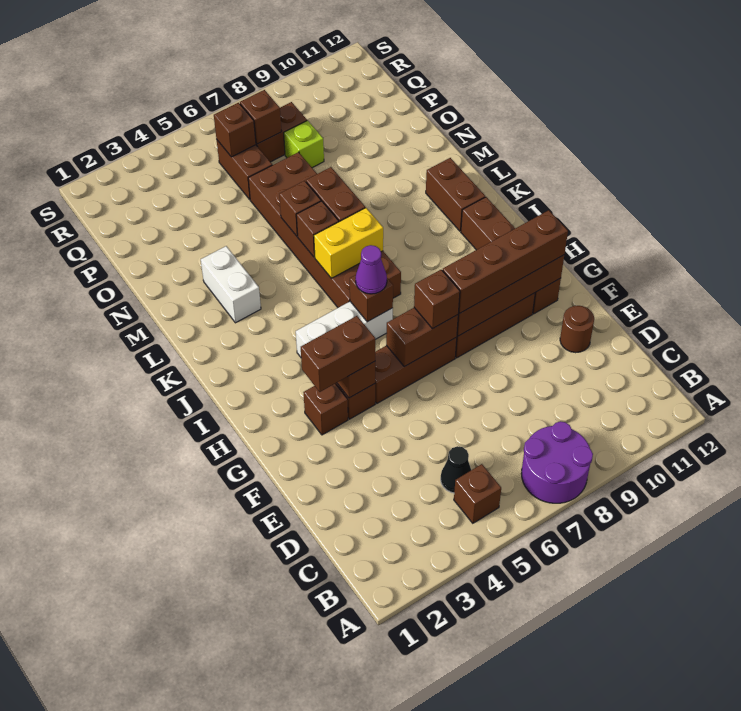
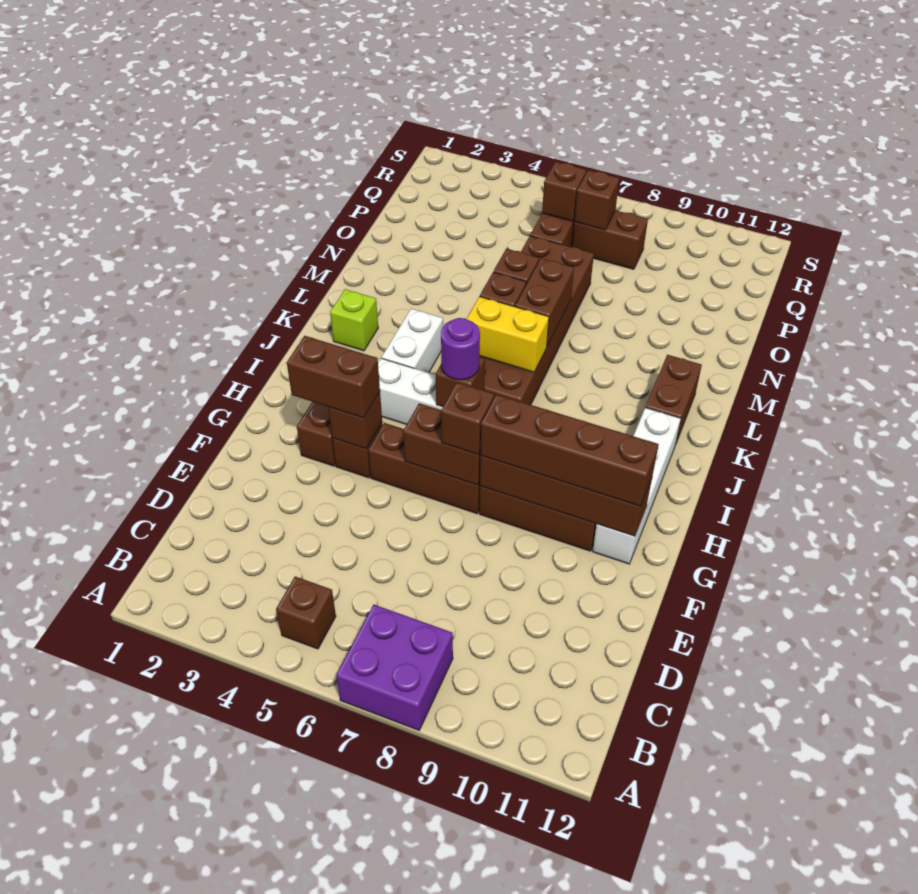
purple 2x2 round brick [521,421,593,503] -> purple 2x2 brick [336,605,453,730]
black 1x1 cone [441,446,471,493] -> none
brown 1x1 round brick [560,306,594,353] -> none
brown 1x4 brick [461,197,561,314] -> white 1x4 brick [593,408,681,564]
purple 1x1 cone [356,245,387,294] -> purple 1x1 round brick [441,318,480,380]
white 1x2 brick [201,246,261,323] -> white 1x2 brick moved to [382,309,443,373]
lime 1x1 brick [284,121,324,168] -> lime 1x1 brick moved to [330,289,378,351]

